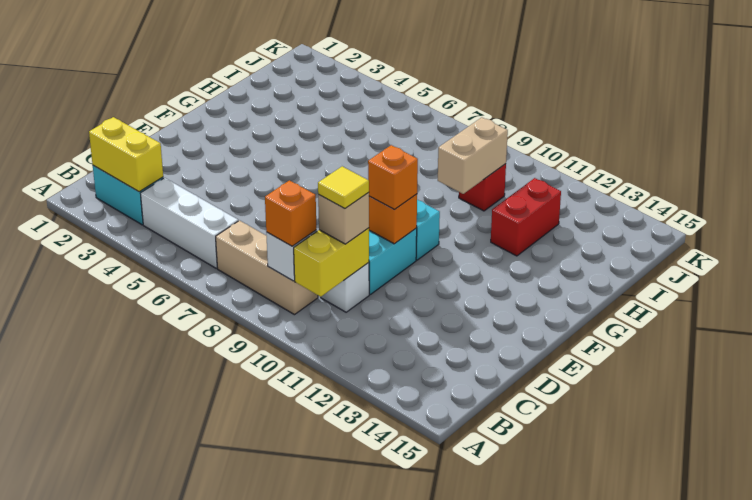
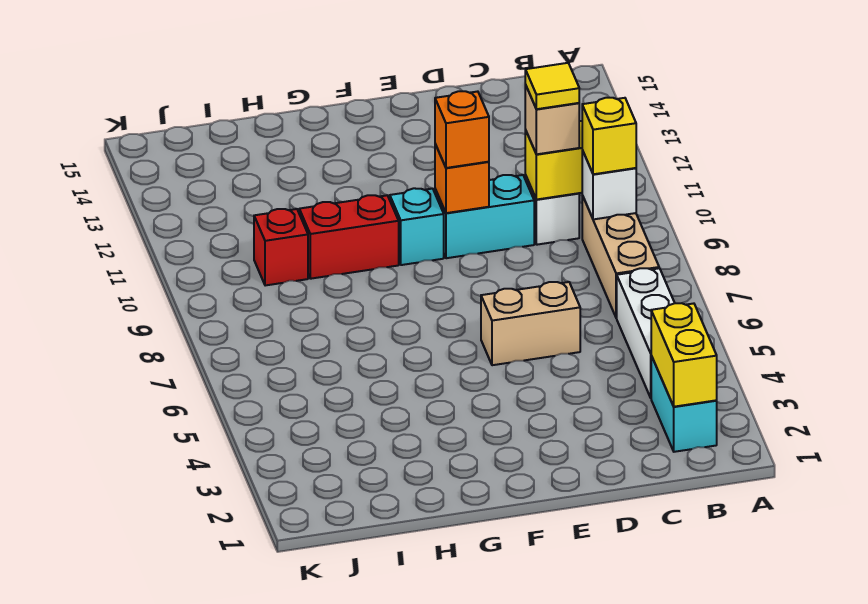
orange 1x1 brick [265,180,316,246] -> yellow 1x1 brick [582,98,636,174]
tan 1x2 brick [438,117,508,194] -> tan 1x2 brick moved to [481,282,580,365]
red 1x2 brick [491,178,561,256] -> red 1x2 brick moved to [299,195,399,279]

